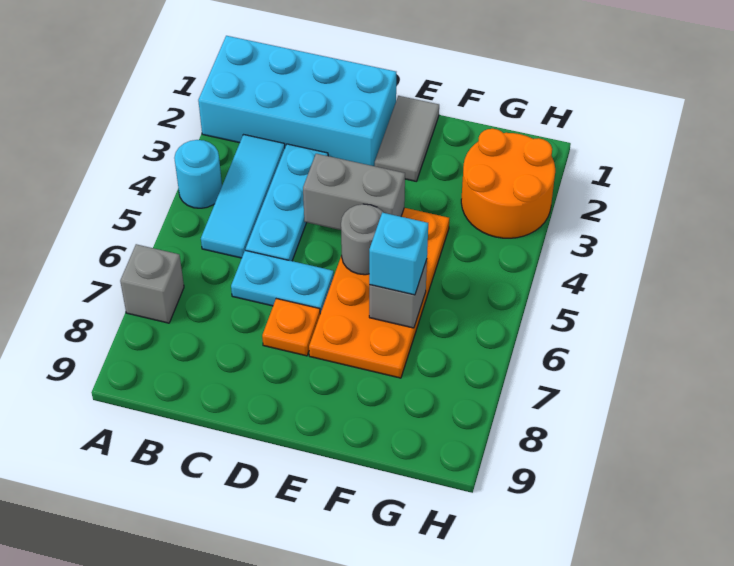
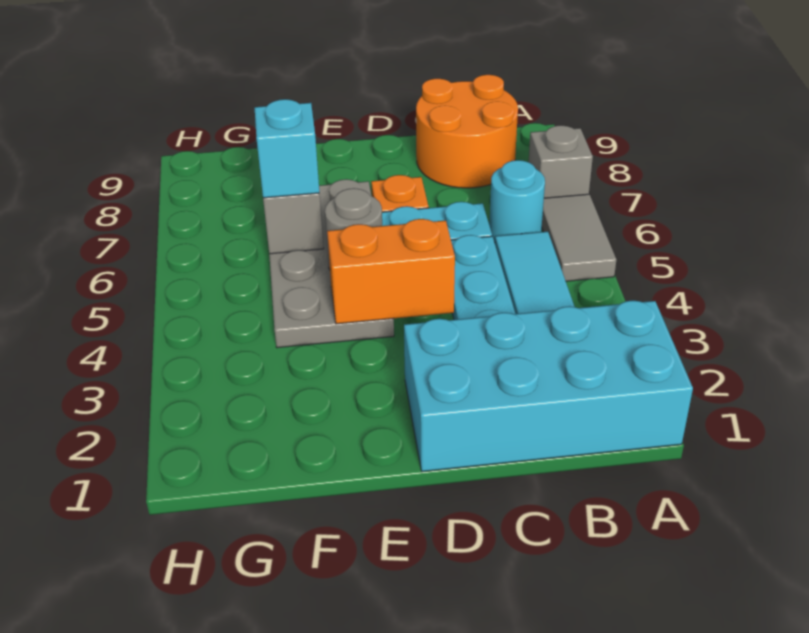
cyan 1x1 round brick [174,140,222,208] -> cyan 1x1 round brick moved to [489,160,545,242]
grey 1x2 brick [303,154,405,230] -> orange 1x2 brick [327,219,455,324]
grey 1x2 tile [375,96,439,181] -> grey 1x2 tile moved to [542,194,616,281]
orange 2x4 plate [309,208,449,378] -> grey 2x4 plate [269,179,394,348]
orange 2x2 round brick [461,129,555,238] -> orange 2x2 round brick moved to [416,75,518,188]

